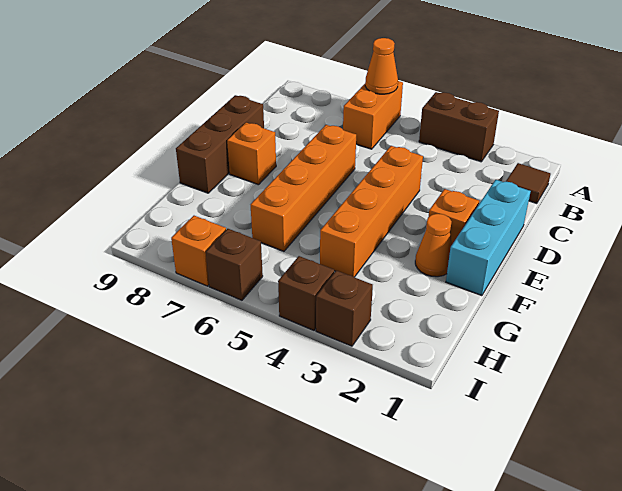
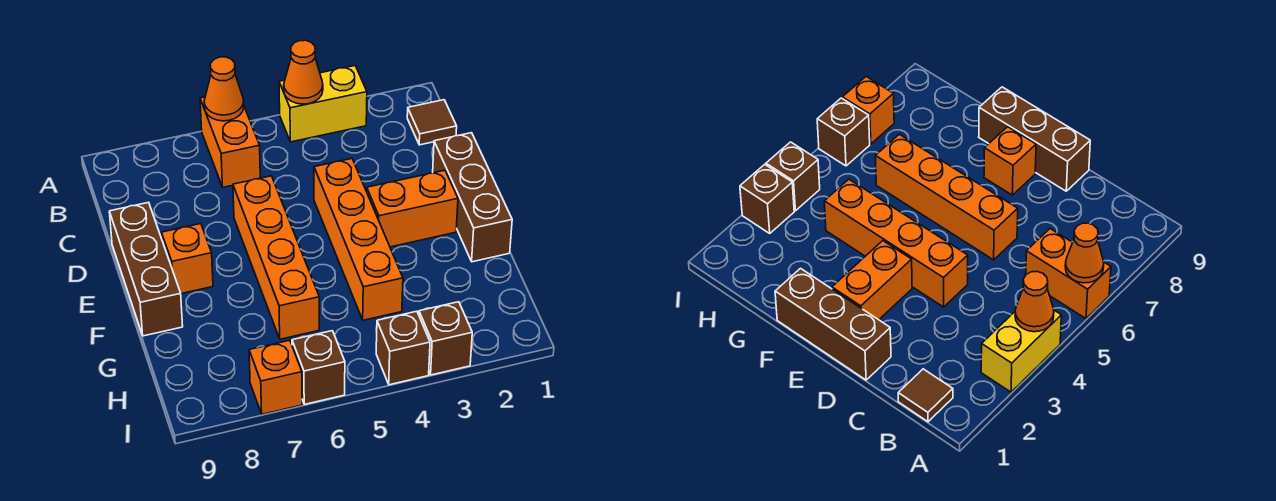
brown 1x2 brick [419,92,499,162] -> yellow 1x2 brick [279,66,367,142]
cyan 1x3 brick [446,180,531,296] -> brown 1x3 brick [433,133,512,262]
orange 1x1 brick [429,189,479,244] -> orange 1x2 brick [367,170,458,247]
orange 1x1 cone [415,214,452,277] -> orange 1x1 cone moved to [284,40,323,104]

